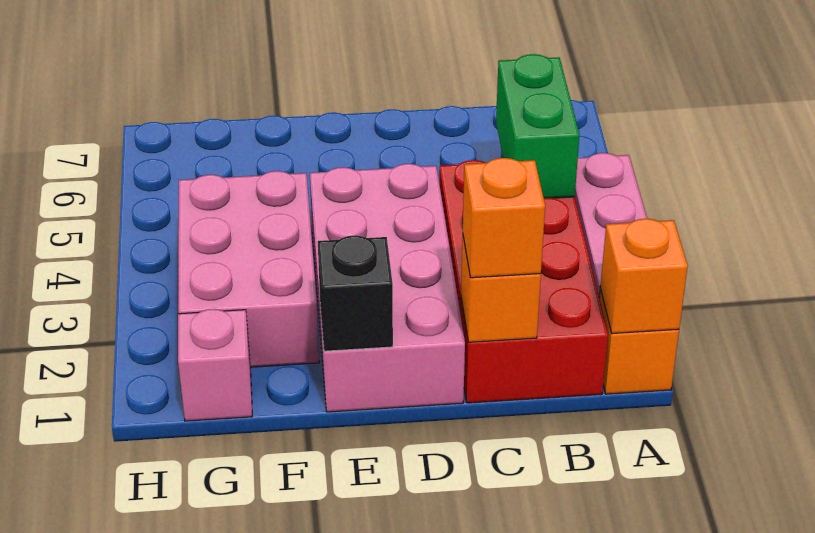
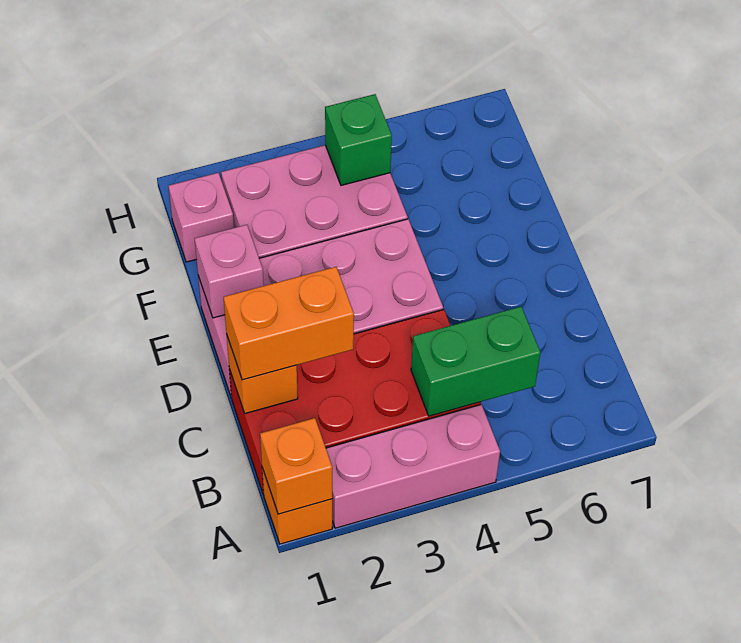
orange 1x1 brick [463,158,545,278] -> orange 1x2 brick [223,267,354,380]
black 1x1 brick [318,235,393,351] -> pink 1x1 brick [195,225,264,318]
none -> green 1x1 brick [325,94,392,185]

